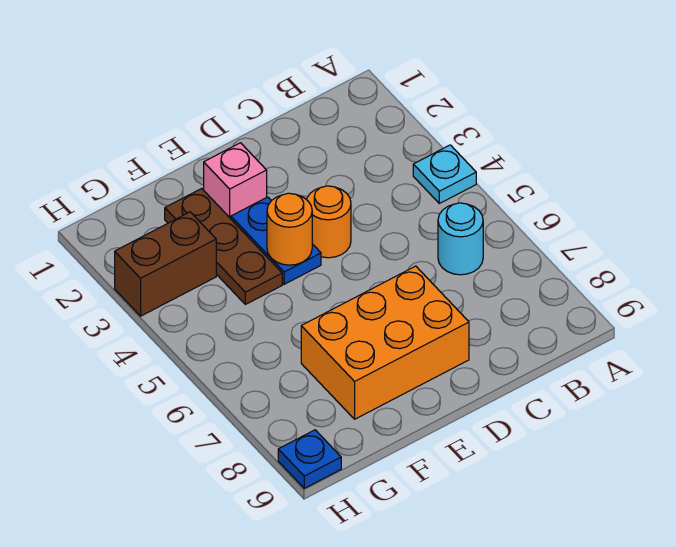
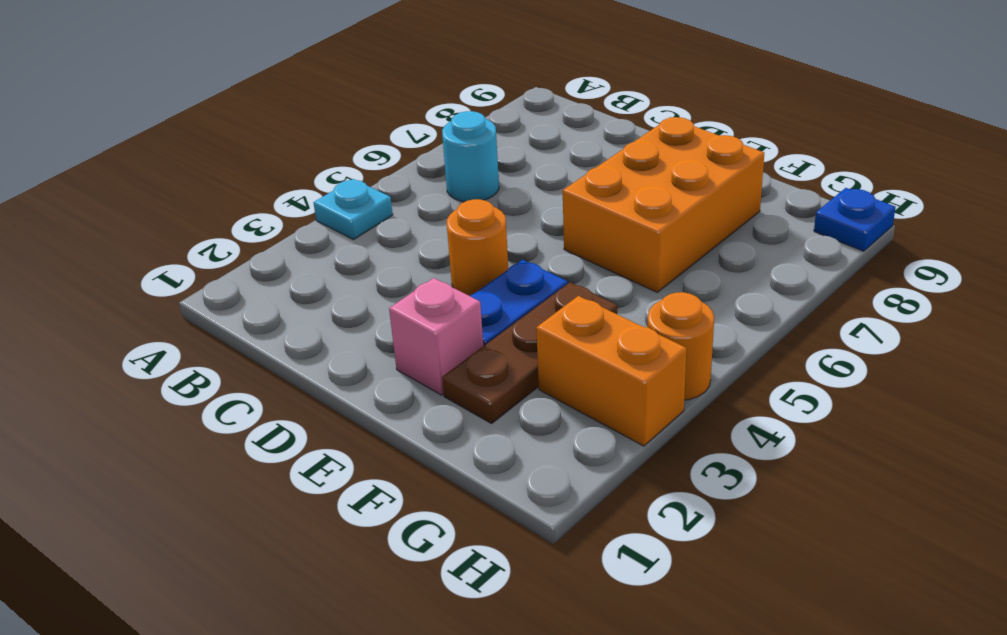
orange 2x3 brick [301,266,469,419] -> orange 2x3 brick turned to [563,117,764,292]
orange 1x1 round brick [267,193,312,265] -> orange 1x1 round brick moved to [647,292,714,400]
brown 1x2 brick [115,212,216,316] -> orange 1x2 brick [536,296,686,446]

